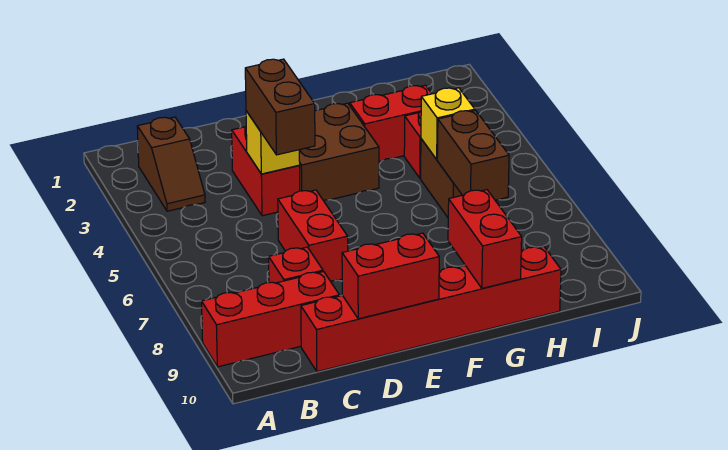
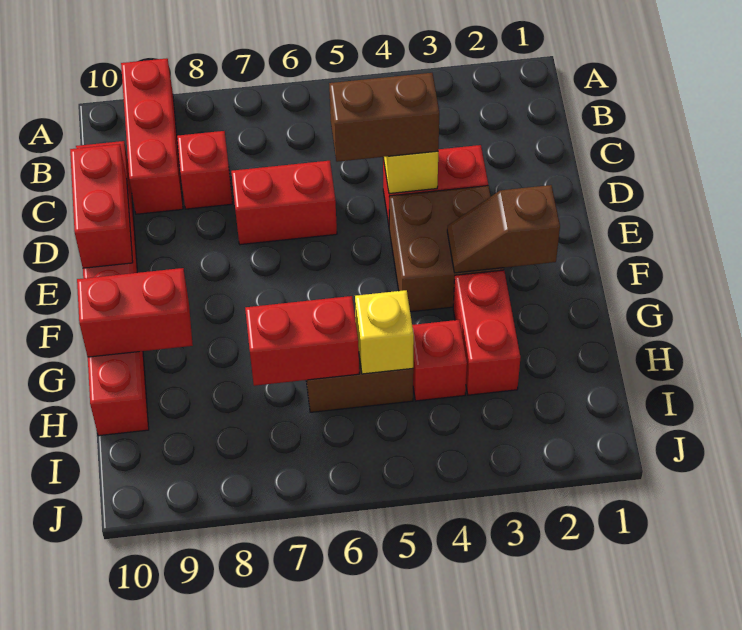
brown 1x2 slope [137,117,205,211] -> brown 1x2 slope moved to [447,185,560,273]
brown 1x2 brick [437,110,509,200] -> red 1x2 brick [245,296,359,386]

